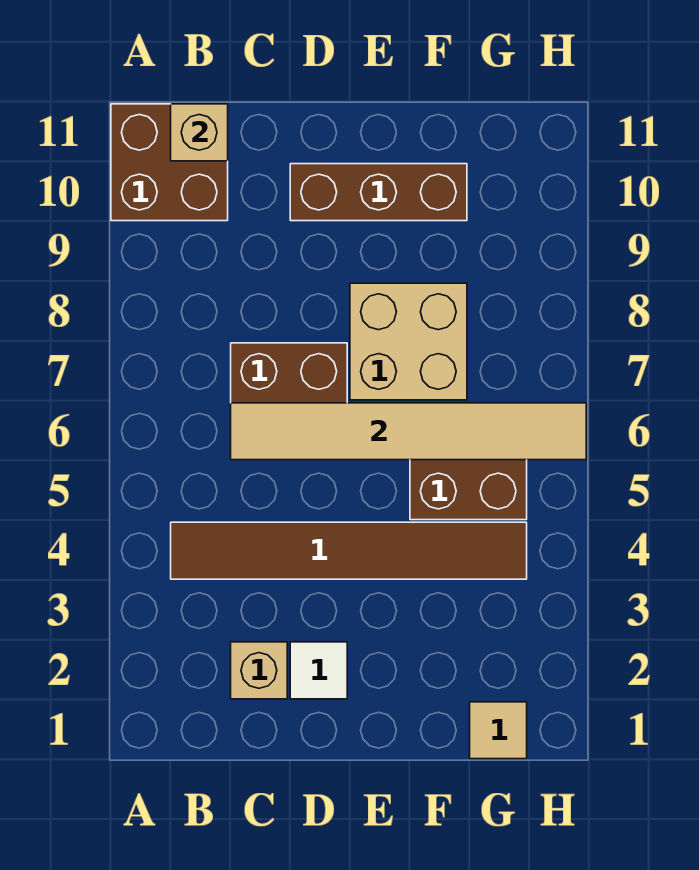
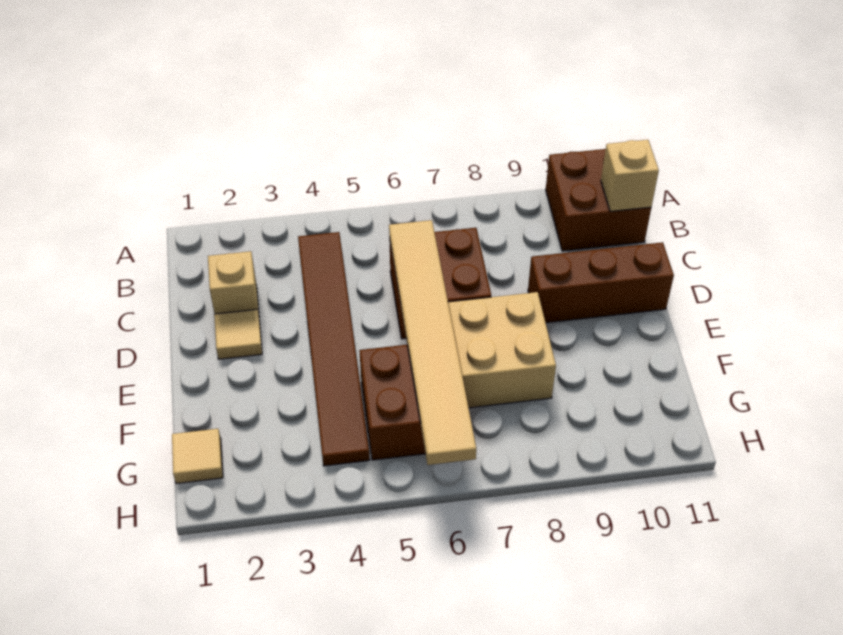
white 1x1 tile [290,642,347,699] -> tan 1x1 tile [214,309,262,359]
brown 1x3 brick [290,164,467,221] -> brown 1x3 brick turned to [528,242,674,323]

